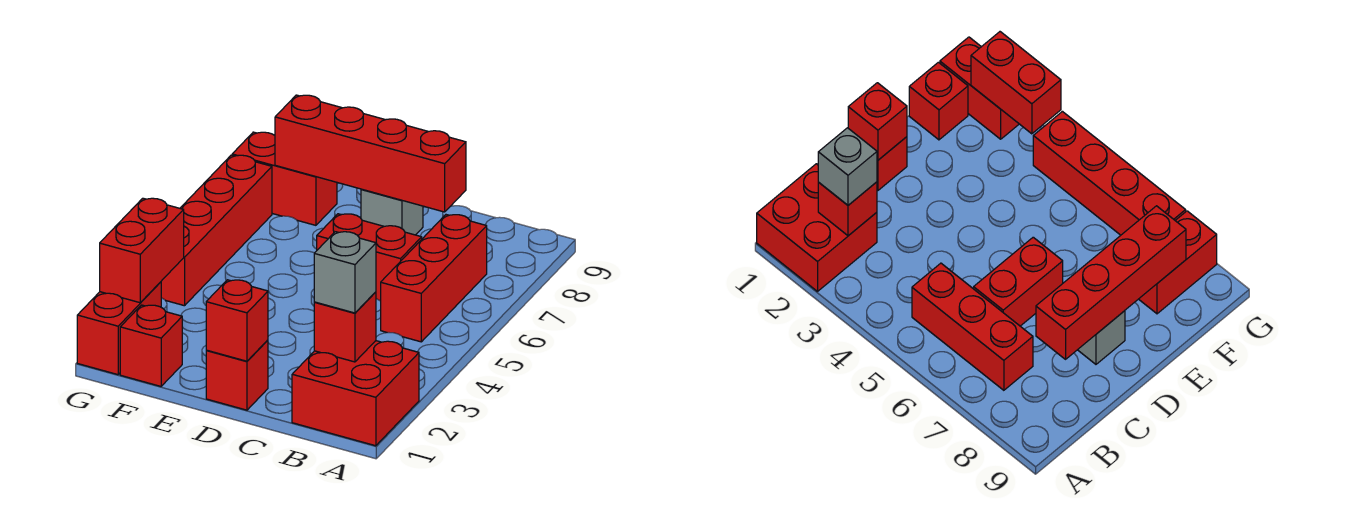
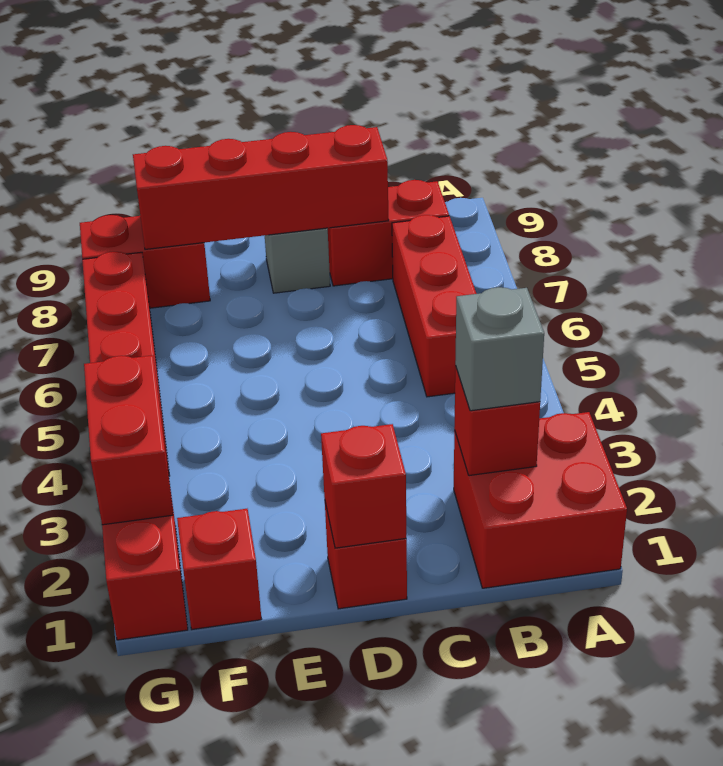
red 1x2 brick [317,214,422,301] -> red 1x2 brick moved to [327,180,449,286]

